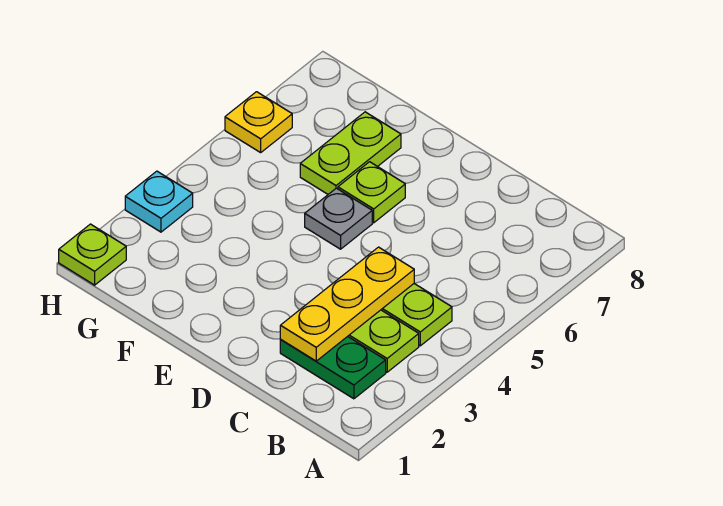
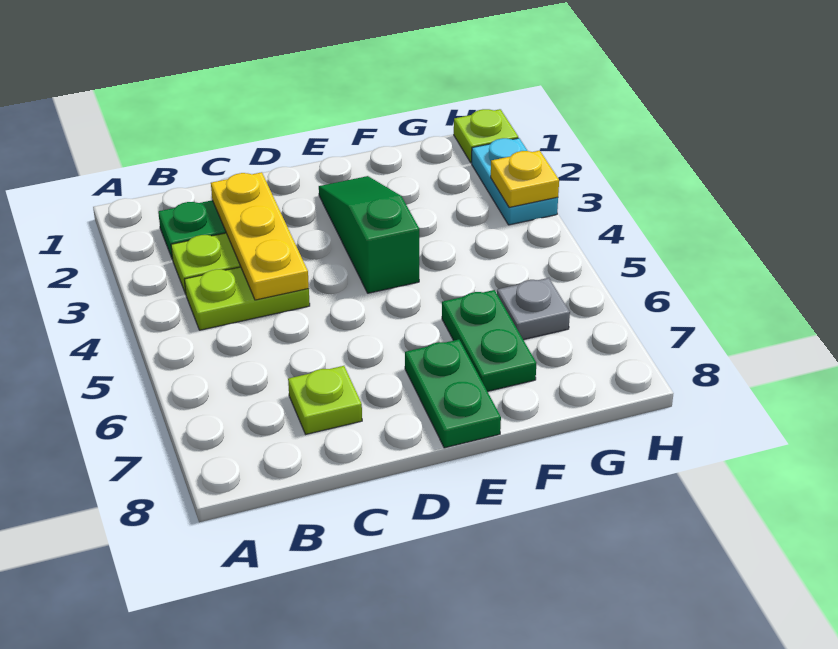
none -> green 1x3 slope [319,176,419,293]
grey 1x1 plate [305,188,372,249] -> grey 1x1 plate moved to [497,278,570,340]
lime 1x1 plate [338,162,405,223] -> lime 1x1 plate moved to [288,366,362,434]
none -> green 1x2 plate [405,339,501,448]
lime 1x2 plate [300,112,401,194] -> green 1x2 plate [442,290,536,391]
cyan 1x1 plate [125,171,193,232] -> cyan 1x2 plate [472,138,558,225]
yellow 1x1 plate [225,92,292,153] -> yellow 1x1 plate moved to [491,151,559,208]

